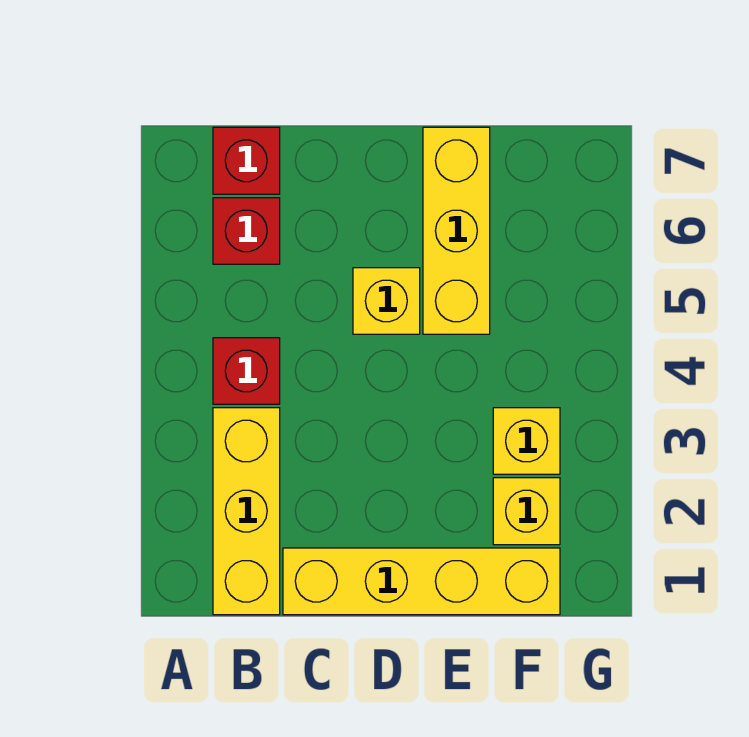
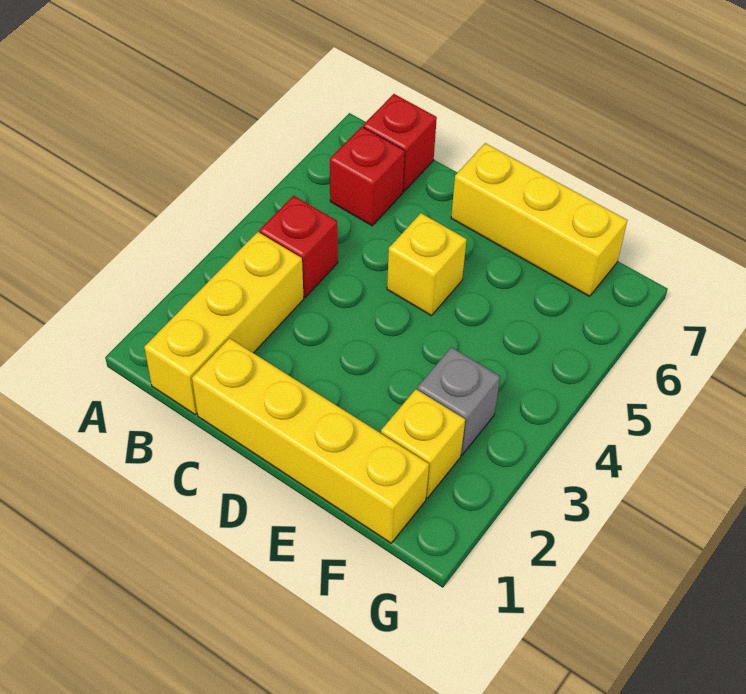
yellow 1x3 brick [423,127,490,334] -> yellow 1x3 brick turned to [451,143,627,296]
yellow 1x1 brick [493,408,560,474] -> grey 1x1 brick [417,347,500,455]

